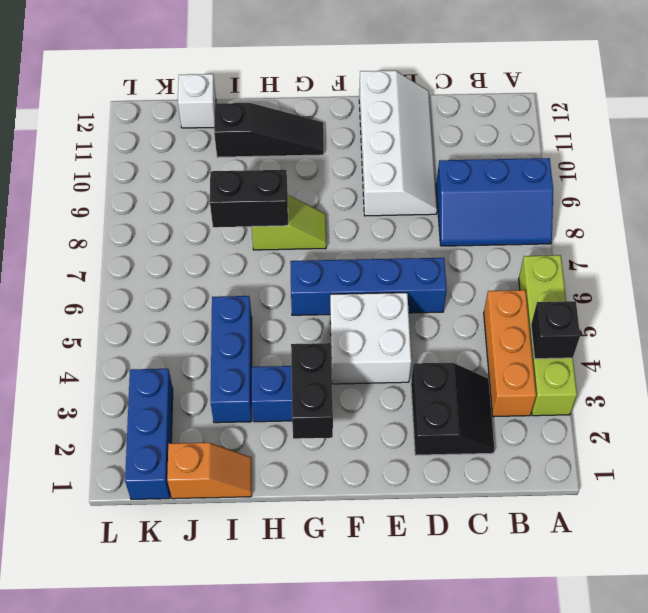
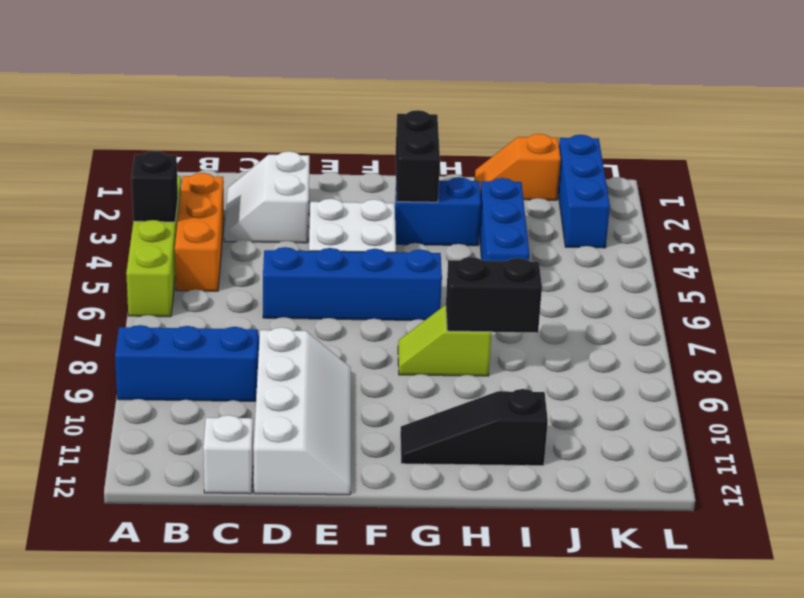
black 2x2 slope [411,362,495,455] -> white 2x2 slope [224,151,309,243]
white 2x4 slope [359,71,437,216] -> white 2x4 slope turned to [254,327,351,495]
white 1x1 brick [178,74,216,128] -> white 1x1 brick moved to [203,415,253,494]

